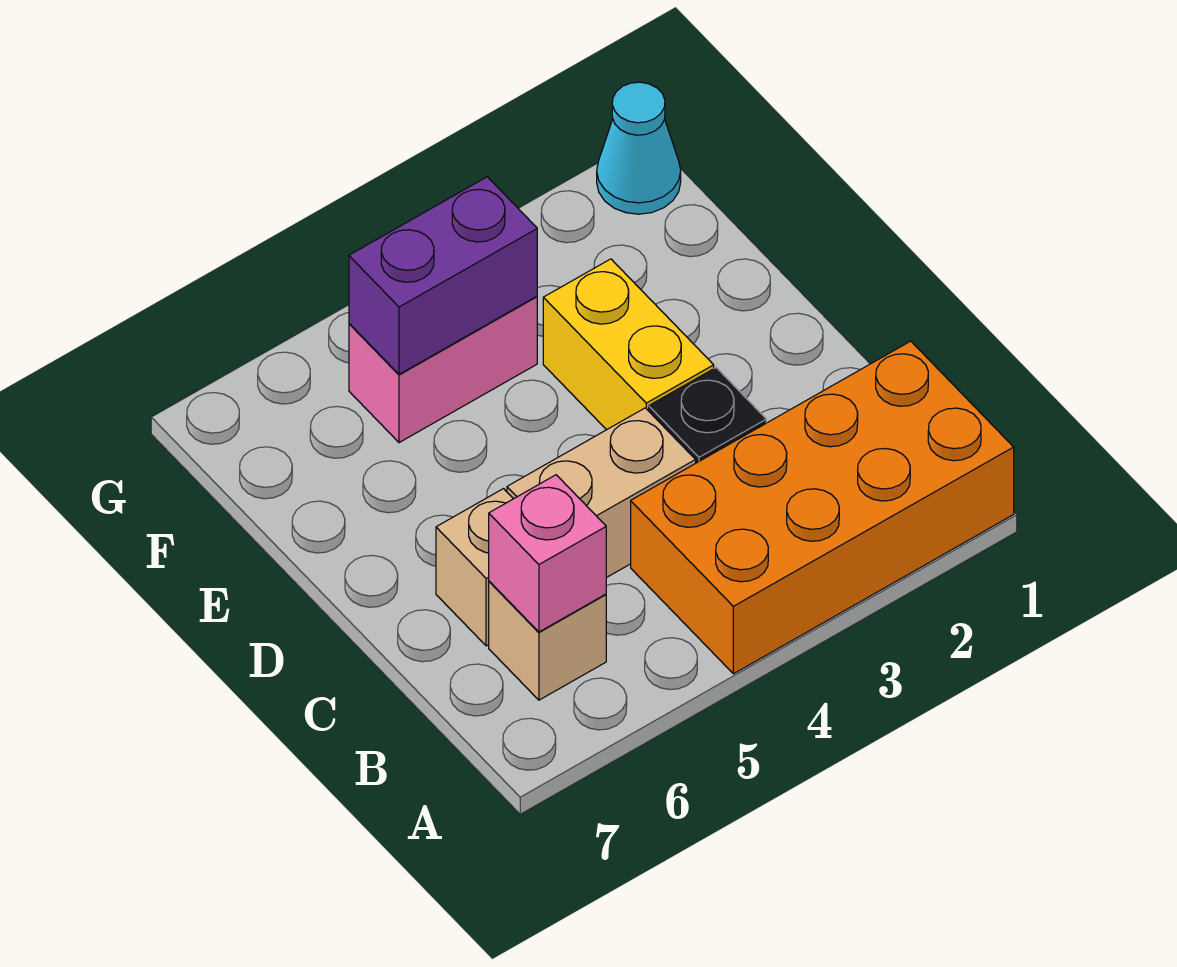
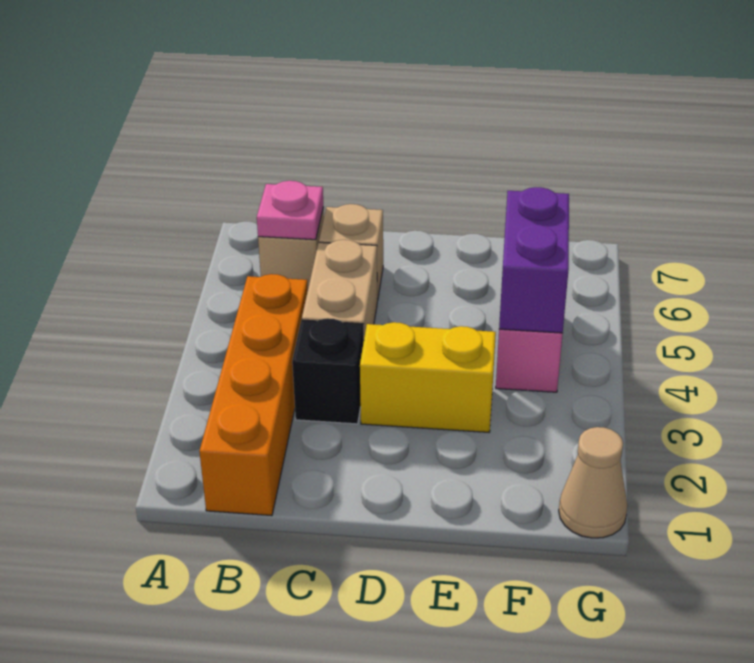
orange 2x4 brick [631,341,1014,674] -> orange 1x4 brick [199,274,308,516]
pink 1x1 brick [489,475,606,632] -> pink 1x1 plate [257,181,323,240]
cyan 1x1 cone [597,82,681,214] -> tan 1x1 cone [559,427,627,538]

